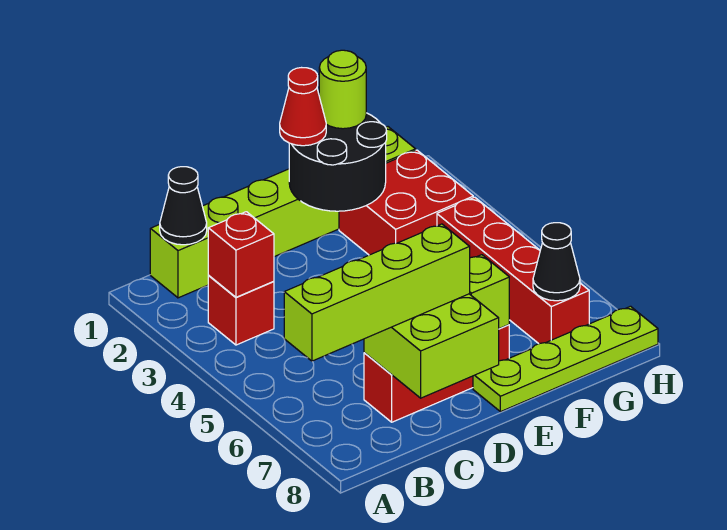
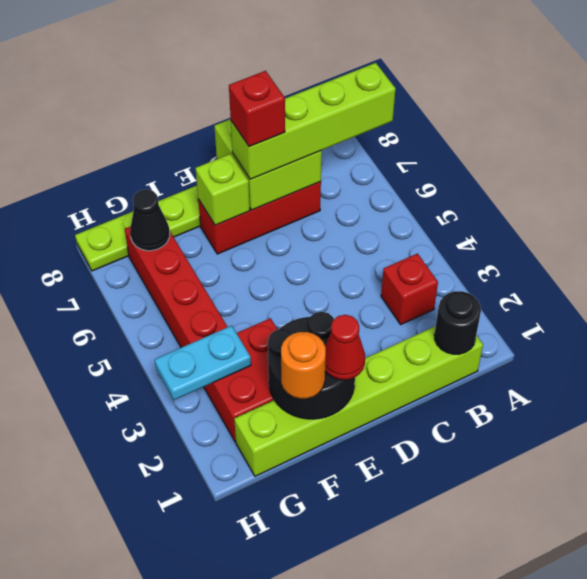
black 1x1 cone [160,167,207,245] -> black 1x1 round brick [434,291,481,354]
red 1x1 brick [208,212,274,297] -> red 1x1 brick moved to [229,71,285,147]
lime 1x1 round brick [319,50,366,129] -> orange 1x1 round brick [281,332,326,399]
none -> cyan 1x2 plate [155,326,251,400]

